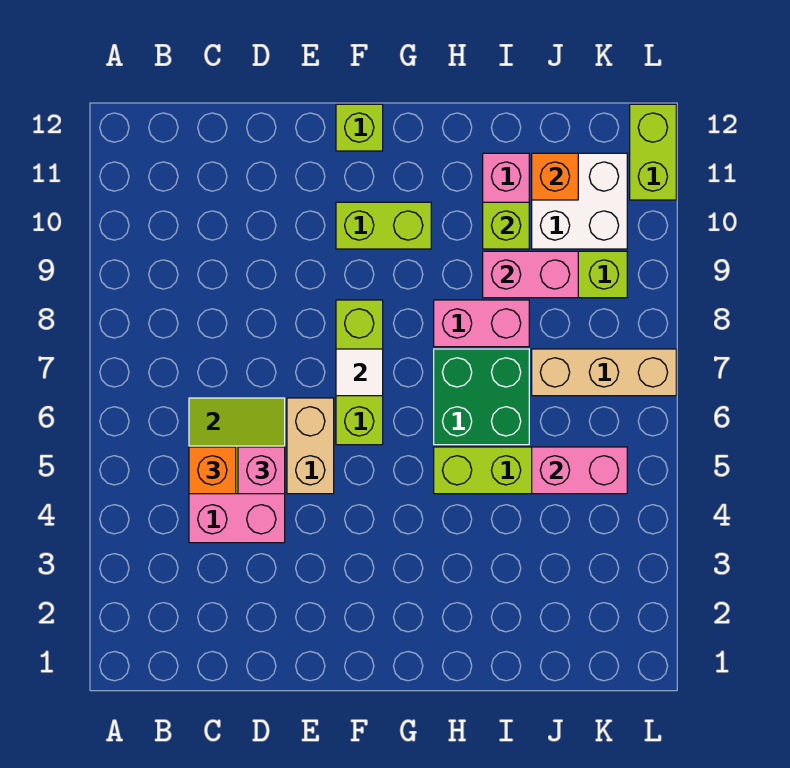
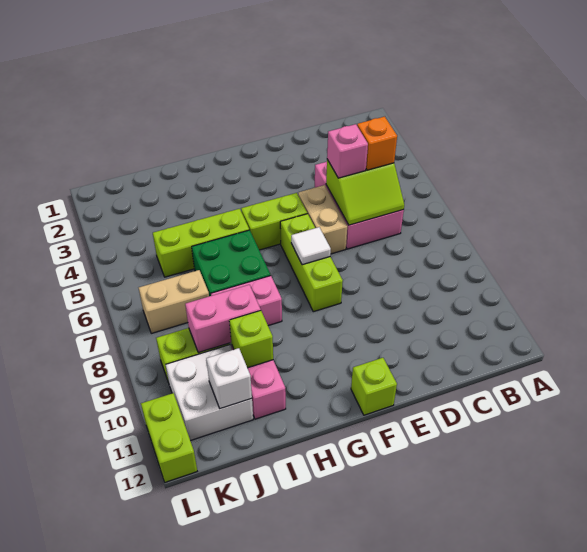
lime 1x2 brick [336,202,431,249] -> lime 1x2 brick moved to [241,193,307,250]
pink 1x2 brick [532,447,627,494] -> none
tan 1x3 brick [532,349,676,396] -> tan 1x2 brick [139,270,209,333]
orange 1x1 brick [532,153,578,200] -> white 1x1 brick [206,348,252,409]

